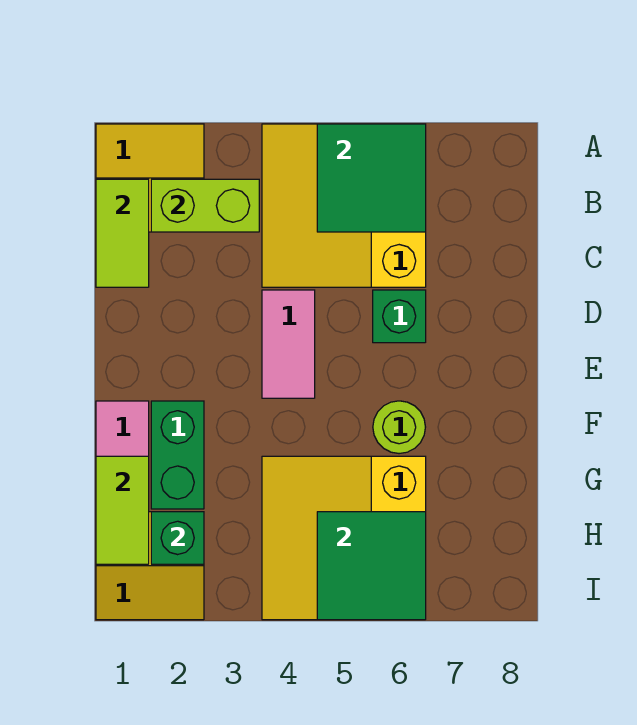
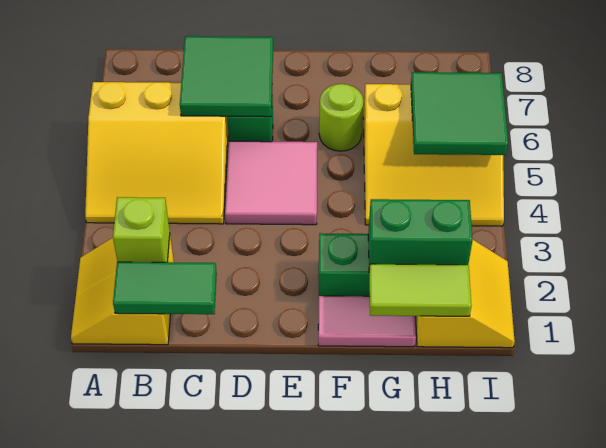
green 2x2 tile [317,124,426,232] -> green 2x2 tile moved to [180,36,273,117]
lime 1x2 tile [96,179,149,287] -> green 1x2 tile [113,262,217,314]
lime 1x2 brick [151,179,259,232] -> lime 1x1 brick [113,197,170,262]
pink 1x2 tile [262,290,315,398] -> pink 2x2 tile [225,141,317,225]
green 1x1 brick [151,512,204,564] -> green 1x2 brick [368,199,473,270]

